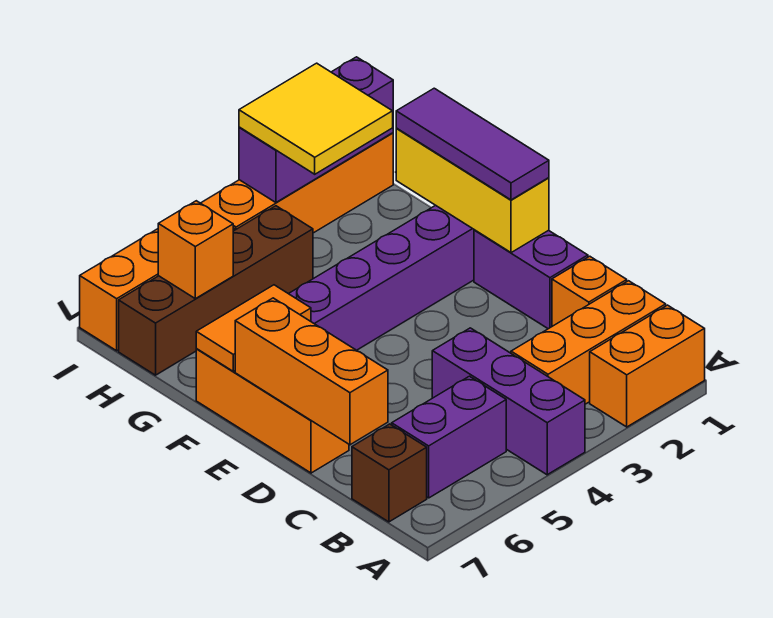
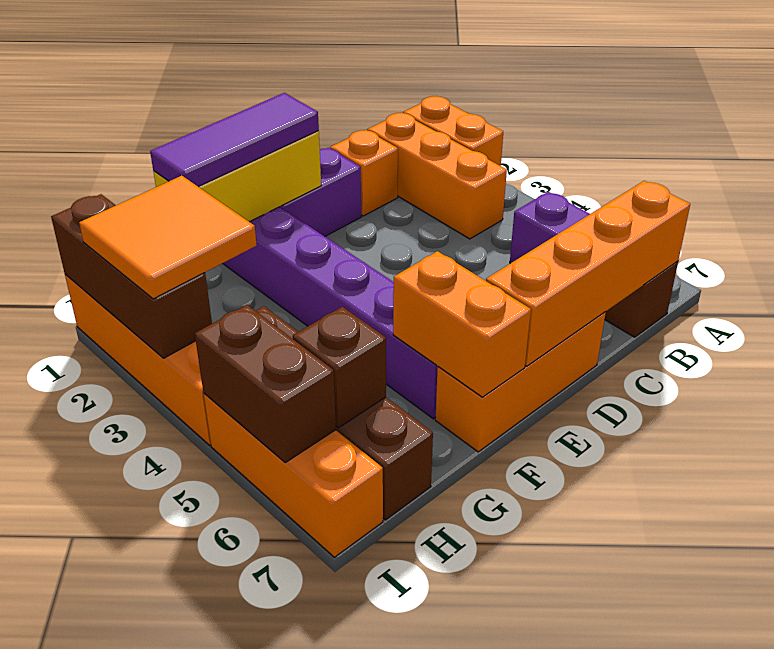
purple 1x3 brick [432,328,585,475] -> none
orange 1x3 brick [235,298,388,445] -> orange 1x4 brick [486,181,690,366]
orange 1x2 tile [196,285,311,371] -> orange 1x2 brick [393,251,531,397]
yellow 2x2 tile [239,63,393,174] -> orange 2x2 tile [79,176,257,299]
orange 1x1 brick [158,201,233,299] -> brown 1x1 brick [293,307,386,428]
purple 1x3 brick [239,57,393,202] -> brown 1x3 brick [51,194,212,358]
none -> brown 1x2 brick [195,305,336,462]

